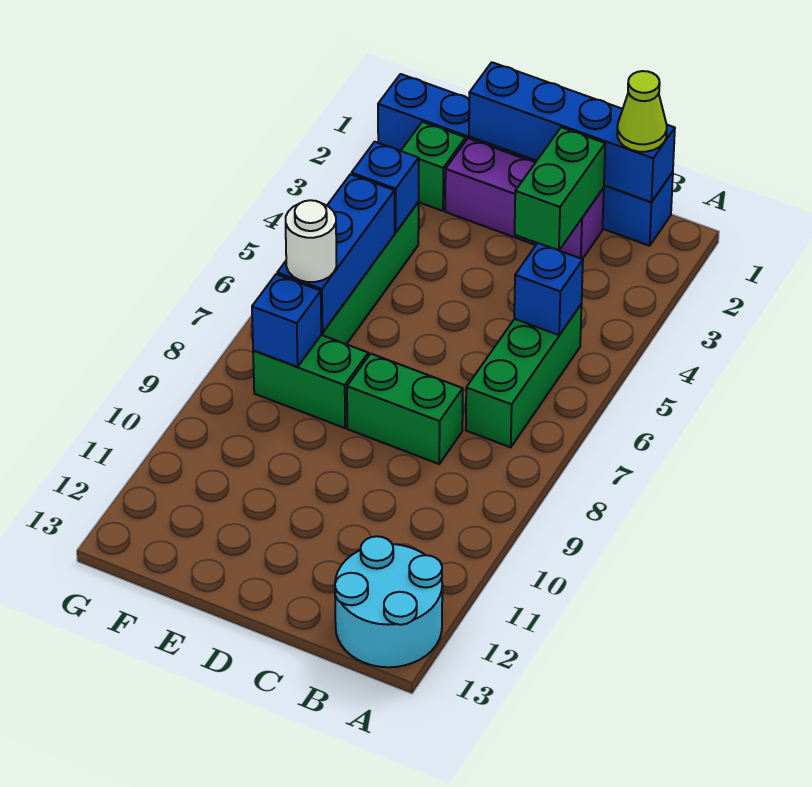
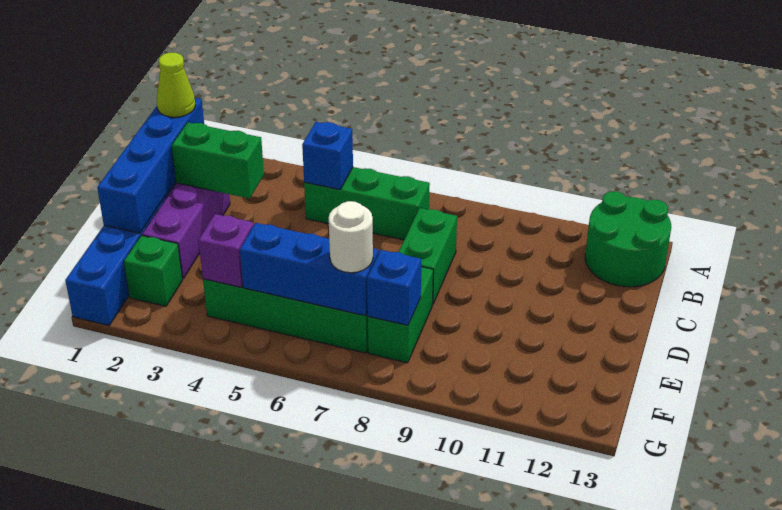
cyan 2x2 round brick [335,536,442,667] -> green 2x2 round brick [585,192,671,287]
blue 1x1 brick [352,142,419,232] -> purple 1x1 brick [198,214,254,287]

